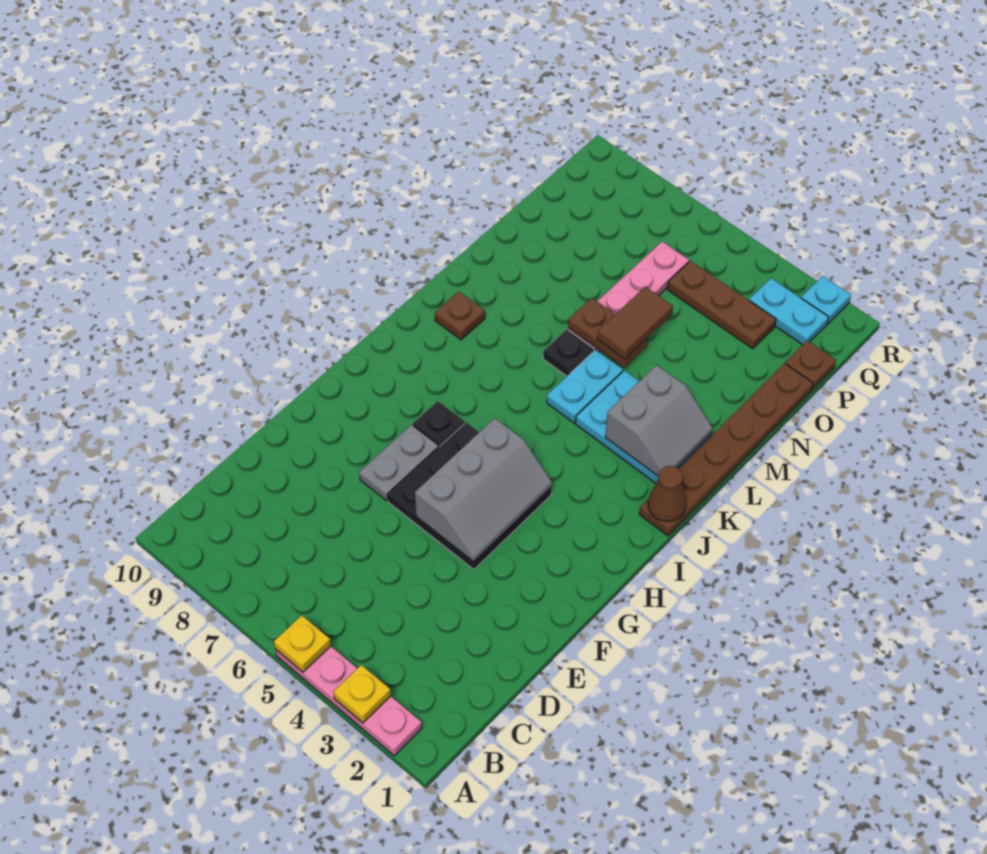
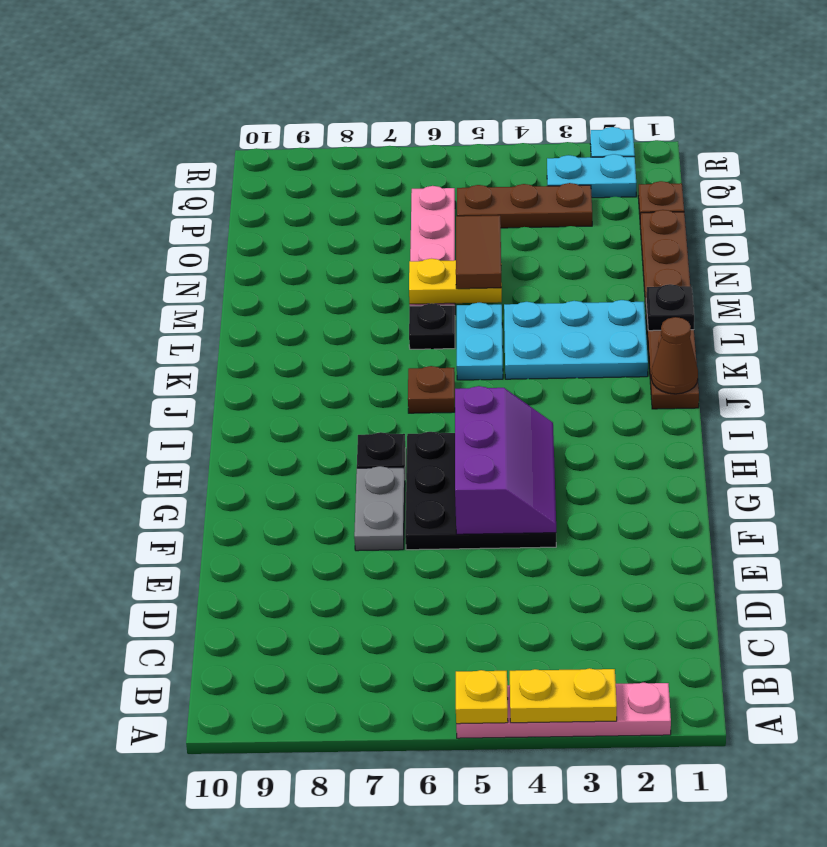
yellow 1x1 plate [333,665,391,723] -> yellow 1x2 plate [510,668,617,723]
grey 2x3 slope [415,418,552,562] -> purple 2x3 slope [455,386,556,534]
grey 2x2 slope [605,365,713,476] -> none
brown 1x1 plate [435,291,485,340] -> brown 1x1 plate moved to [408,366,455,413]
none -> black 1x1 plate [646,284,694,331]
brown 1x2 plate [568,298,648,367] -> yellow 1x2 plate [409,259,502,304]

